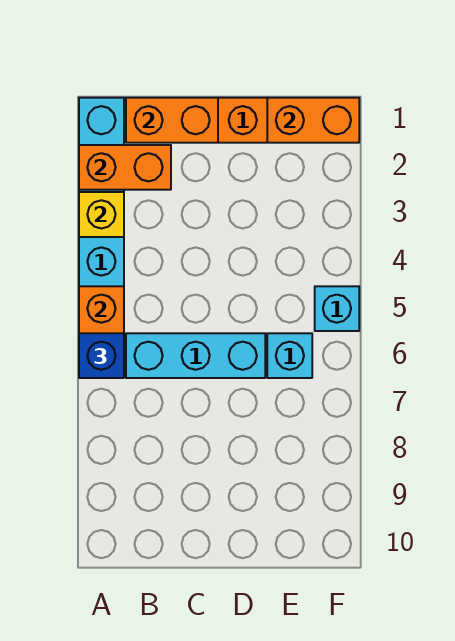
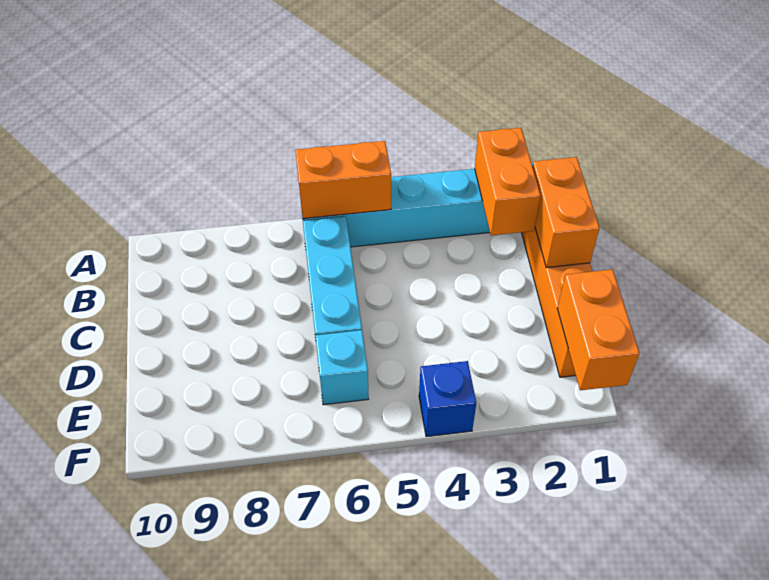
yellow 1x1 brick [79,192,124,237] -> none
blue 1x1 brick [79,333,124,378] -> blue 1x1 brick moved to [419,361,476,437]
cyan 1x1 brick [315,286,359,331] -> none

